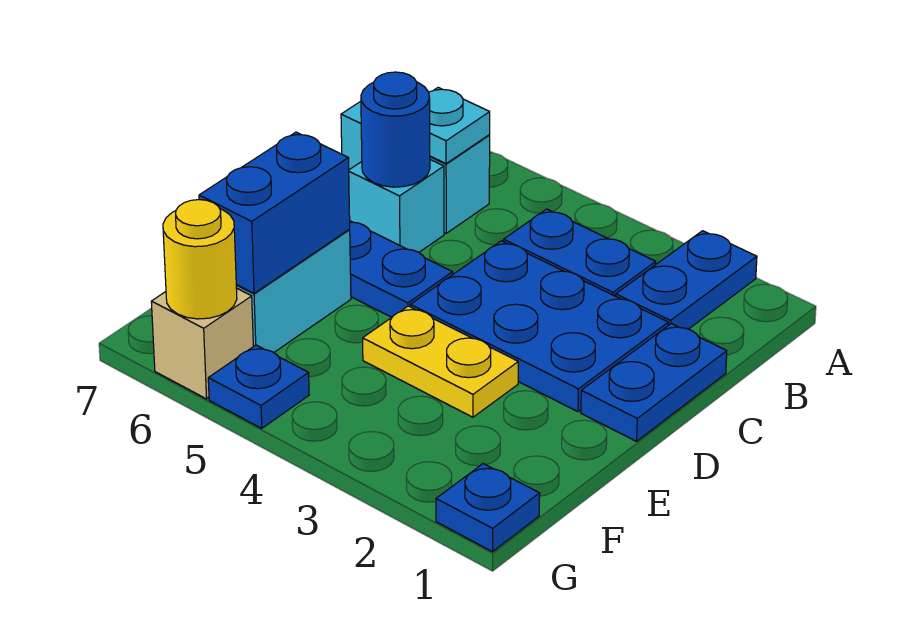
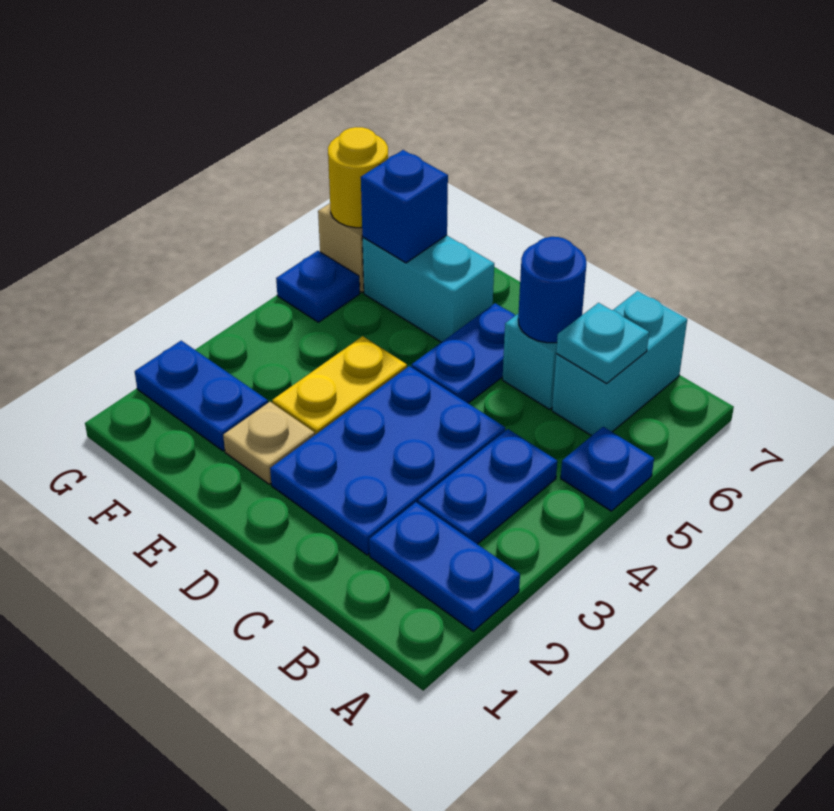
blue 1x2 plate [581,324,727,441] -> blue 1x2 plate moved to [135,341,268,451]
none -> tan 1x1 plate [223,402,315,484]
blue 1x2 brick [199,132,350,293] -> blue 1x1 brick [361,150,448,263]
blue 1x1 plate [436,464,540,552] -> blue 1x1 plate moved to [561,427,654,511]

